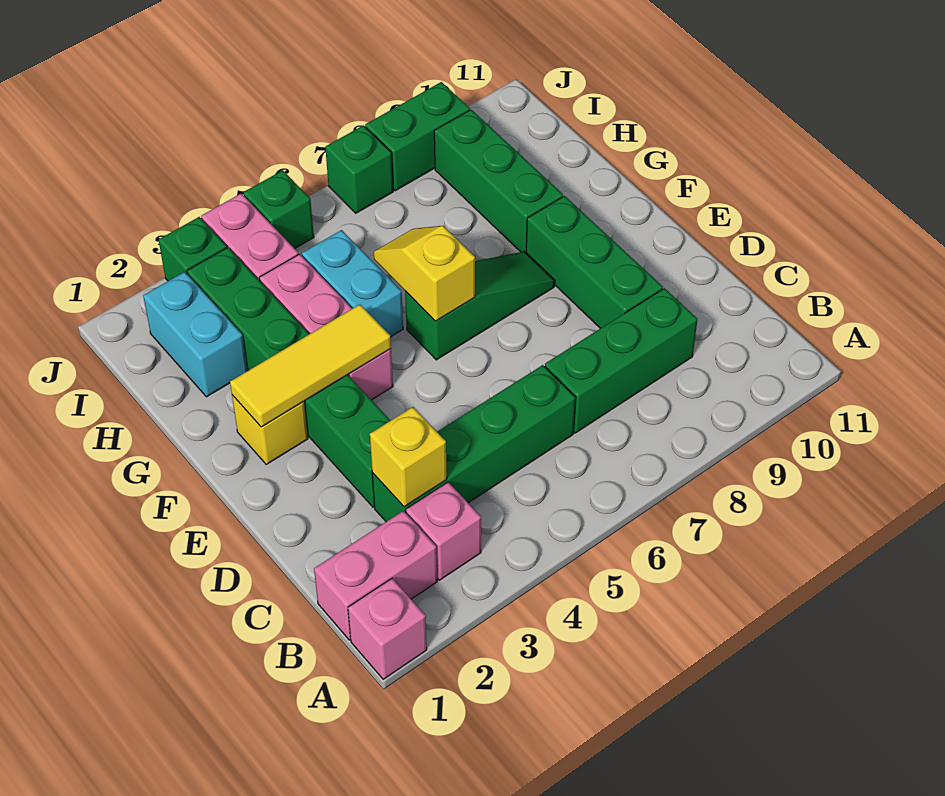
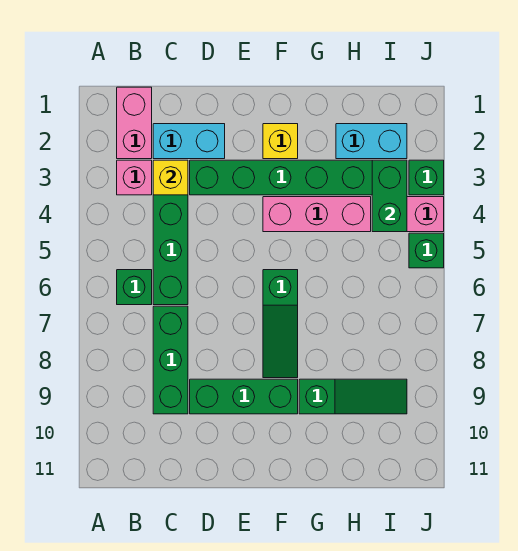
pink 1x1 brick [348,578,427,679] -> none
yellow 1x3 tile [230,304,391,427] -> none
yellow 1x2 slope [374,226,475,321] -> none
cyan 1x2 brick [302,230,403,337] -> cyan 1x2 brick moved to [153,124,225,159]
green 1x3 brick [434,110,563,252] -> green 1x3 slope [299,379,407,414]
green 1x1 brick [325,125,393,213] -> green 1x1 brick moved to [117,270,152,305]
green 1x2 brick [365,82,470,191] -> green 1x2 brick moved to [372,160,407,232]

